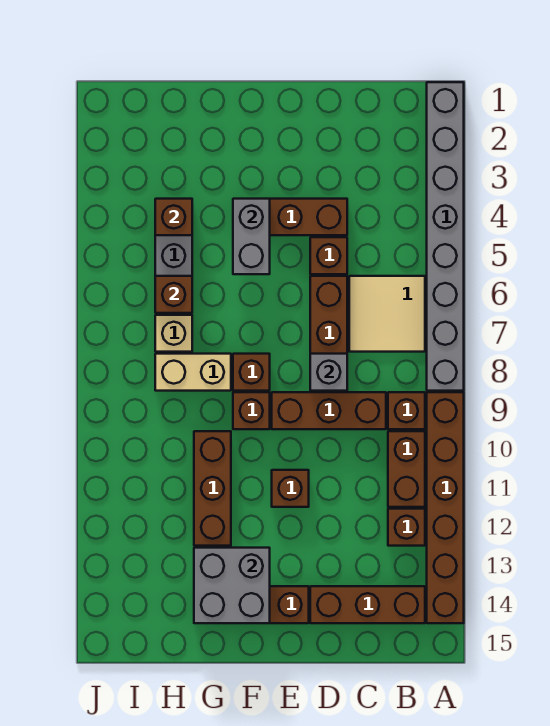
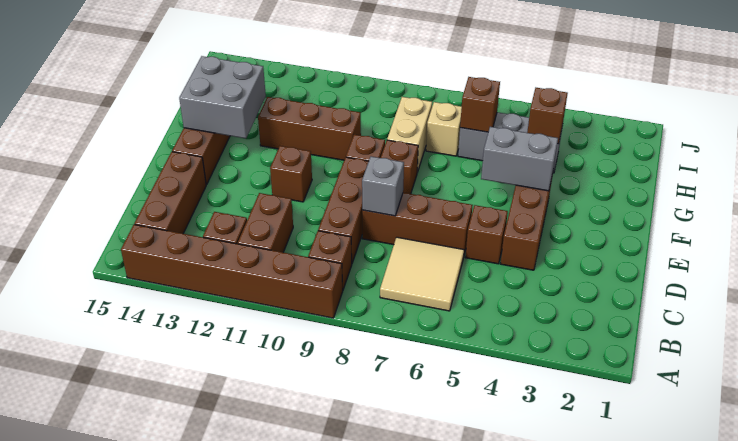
grey 1x8 brick [427,82,464,391] -> none
brown 1x2 brick [388,431,425,507] -> brown 1x2 brick turned to [238,193,293,252]

